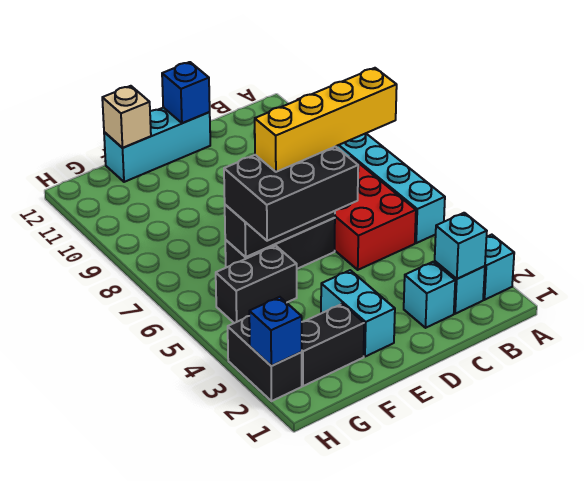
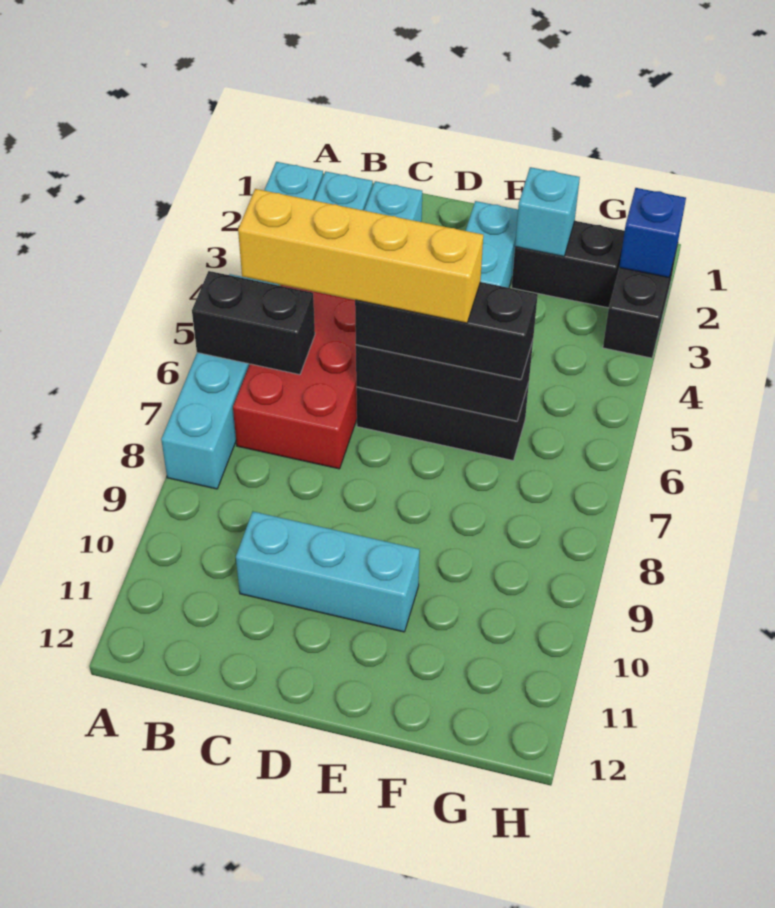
cyan 1x1 brick [435,213,487,279] -> cyan 1x1 brick moved to [515,167,580,256]
black 2x3 brick [224,146,358,241] -> black 1x3 brick [355,282,538,379]
cyan 1x3 brick [104,108,210,182] -> cyan 1x3 brick moved to [236,511,420,632]
blue 1x1 brick [162,62,210,123] -> none
black 1x2 brick [216,246,297,323] -> black 1x2 brick moved to [192,271,315,375]
tan 1x1 brick [102,86,151,148] -> none

